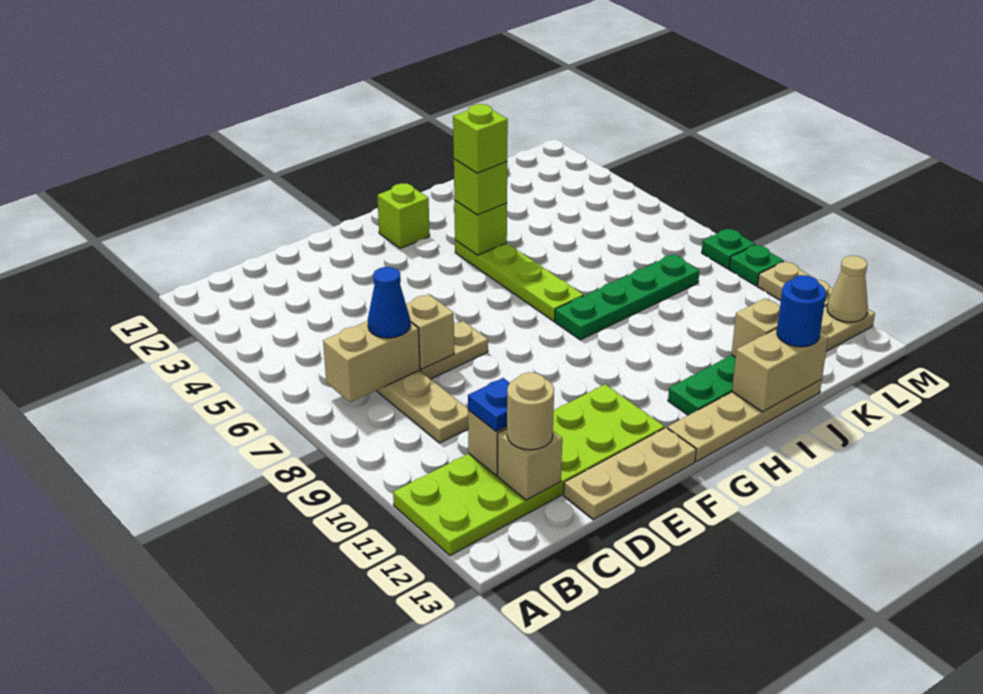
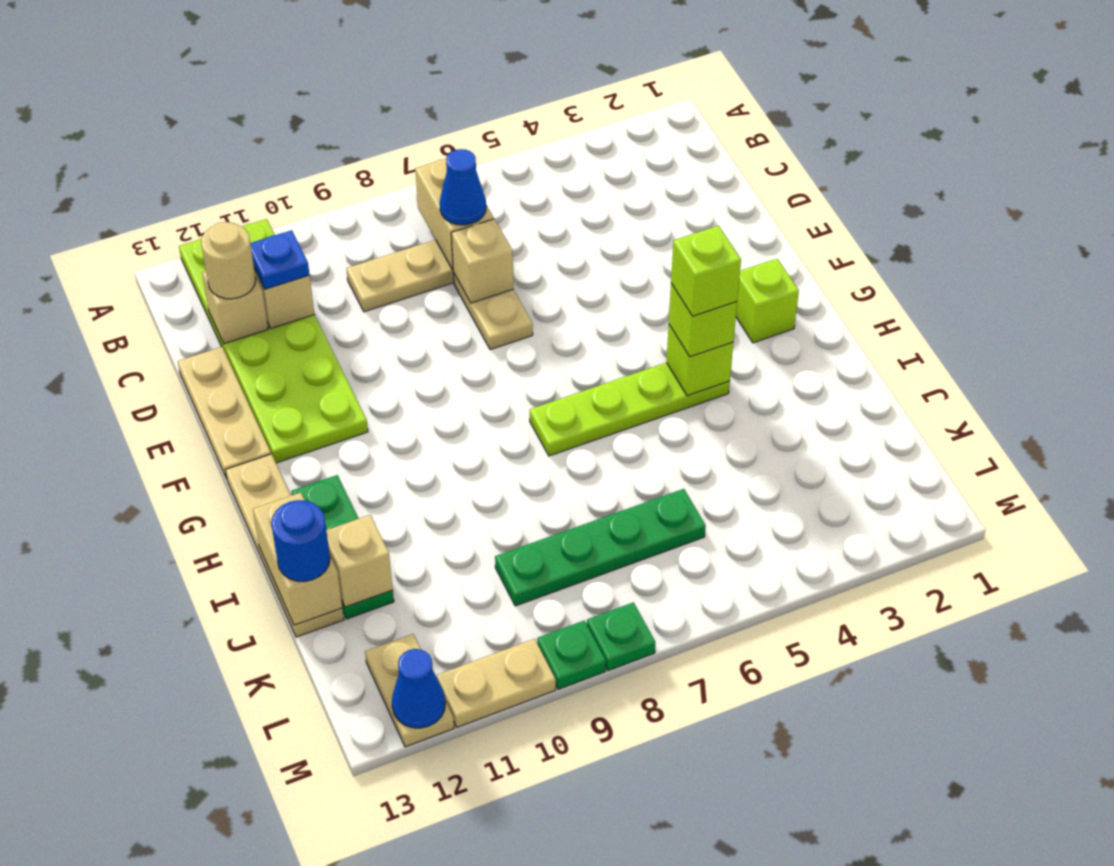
green 1x4 plate [555,254,699,340] -> green 1x4 plate turned to [495,489,706,606]
tan 1x1 cone [827,256,868,322] -> blue 1x1 cone [392,649,445,728]

